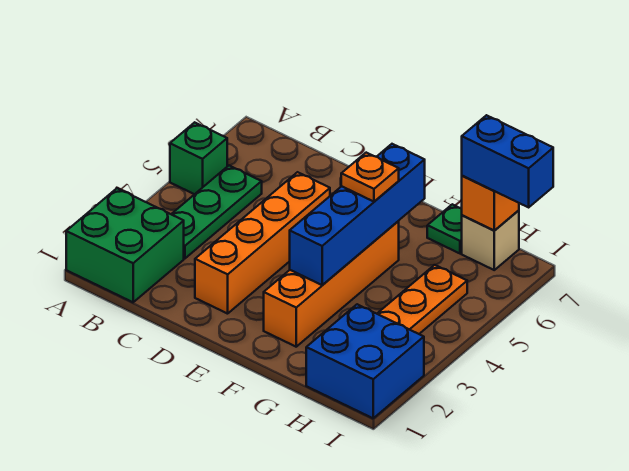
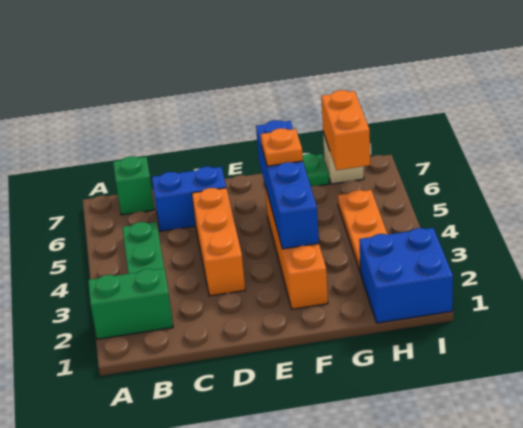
green 2x2 brick [66,188,184,302] -> green 1x2 brick [88,268,173,339]
green 1x1 brick [170,122,227,194] -> green 1x1 brick moved to [113,156,155,215]
orange 1x4 brick [195,172,330,314] -> orange 1x3 brick [192,188,245,296]
orange 1x1 brick [462,176,519,231] -> orange 1x2 brick [321,90,370,170]
blue 1x2 brick [462,115,553,207] -> blue 1x2 brick moved to [152,167,226,231]

